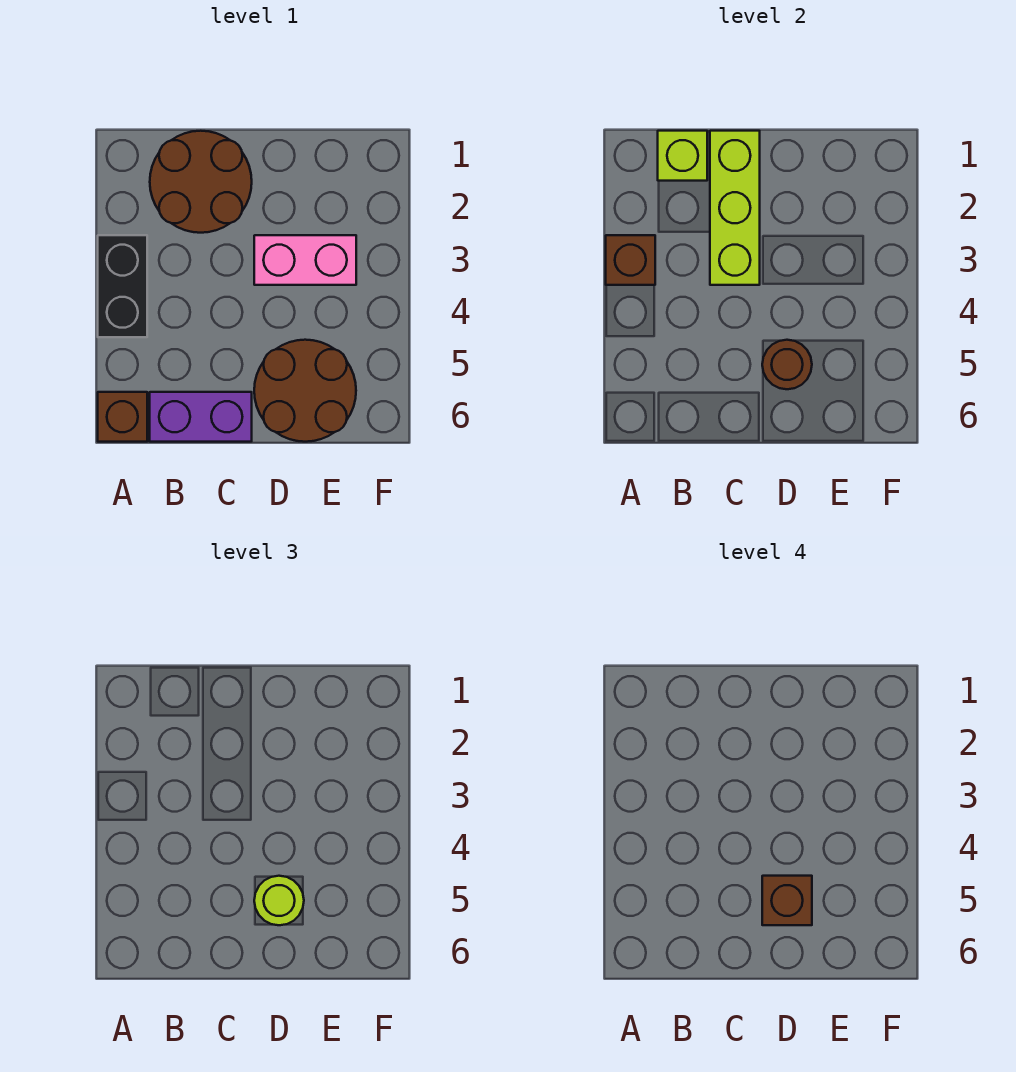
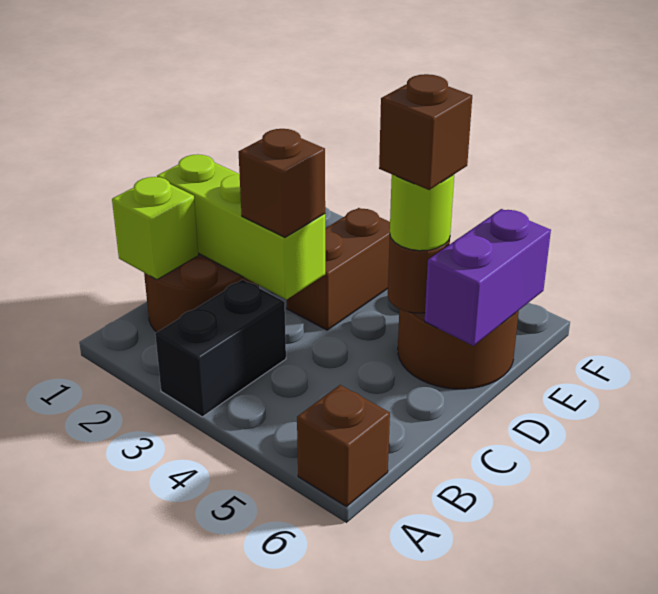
black 1x2 brick [98,235,147,337] -> black 1x2 brick turned to [155,280,286,417]
brown 1x1 brick [606,235,655,285] -> brown 1x1 brick moved to [239,129,325,237]
purple 1x2 brick [150,392,252,442] -> purple 1x2 brick moved to [425,209,551,346]
pink 1x2 brick [254,235,356,285] -> brown 1x2 brick [287,208,390,330]

